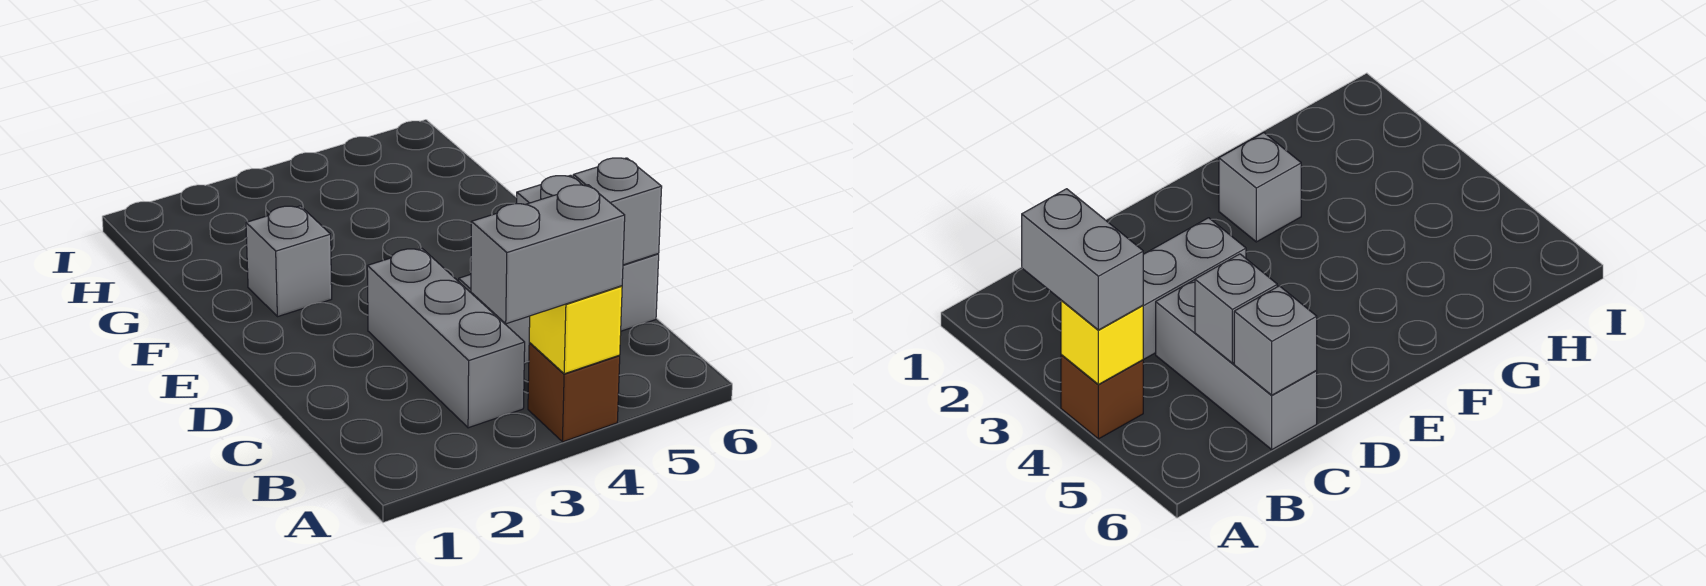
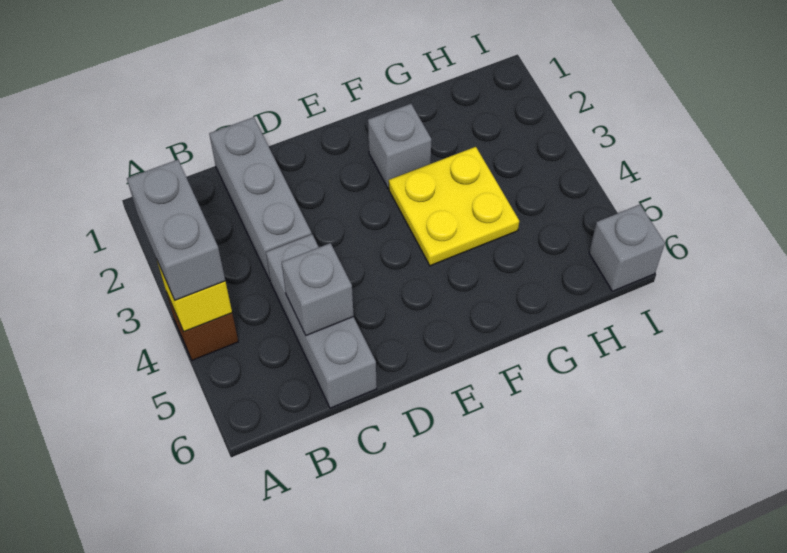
grey 1x3 brick [367,248,525,428] -> grey 1x3 brick turned to [209,117,311,280]
grey 1x1 brick [573,158,662,265] -> grey 1x1 brick moved to [589,205,665,291]
none -> yellow 2x2 plate [389,147,519,266]

